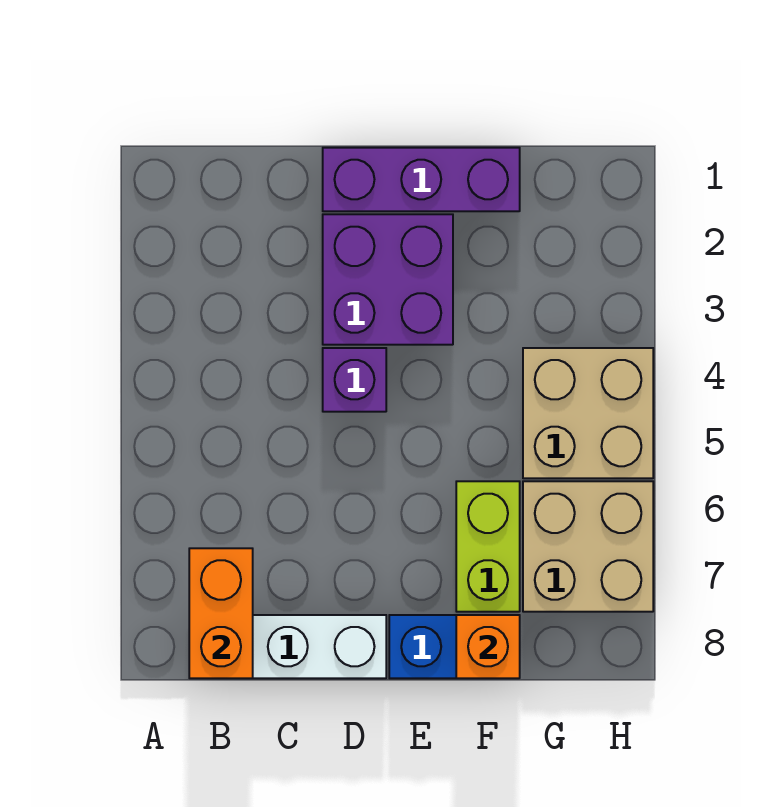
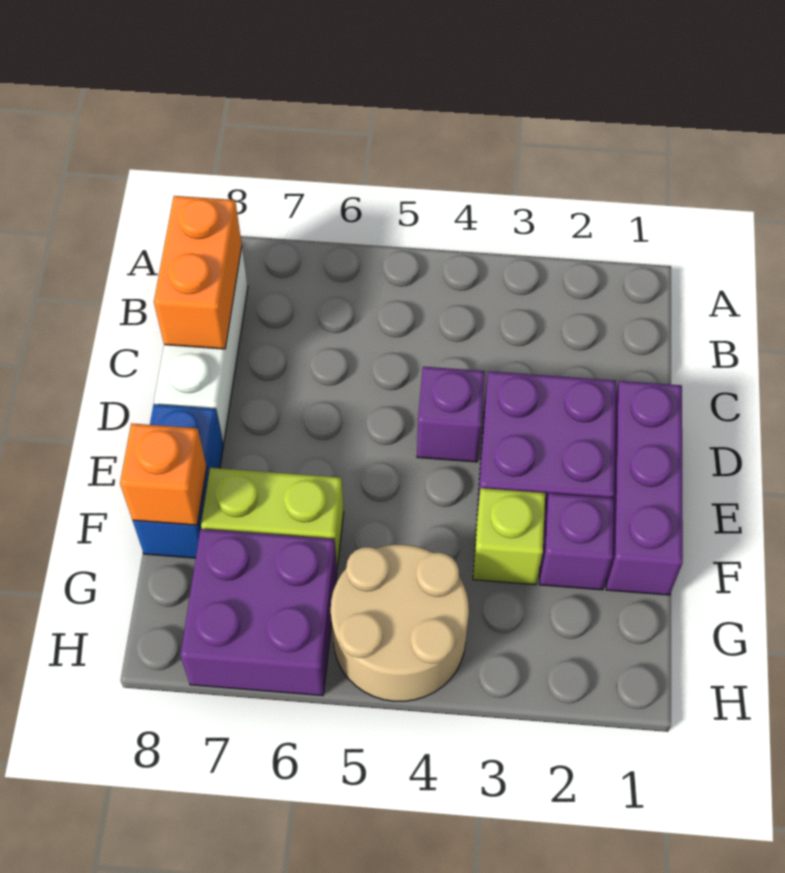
orange 1x2 brick [189,548,253,678] -> orange 1x2 brick turned to [154,196,242,349]
none -> purple 1x1 brick [539,493,614,590]
none -> lime 1x1 brick [473,488,545,585]
tan 2x2 brick [523,348,653,478] -> tan 2x2 round brick [331,545,469,701]
tan 2x2 brick [523,481,653,612] -> purple 2x2 brick [180,529,337,696]

